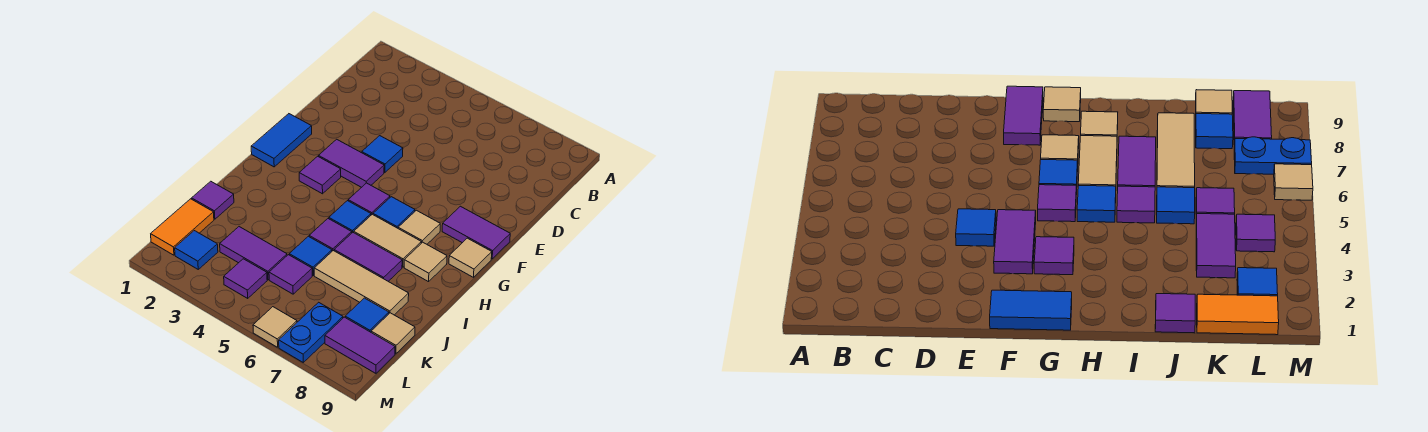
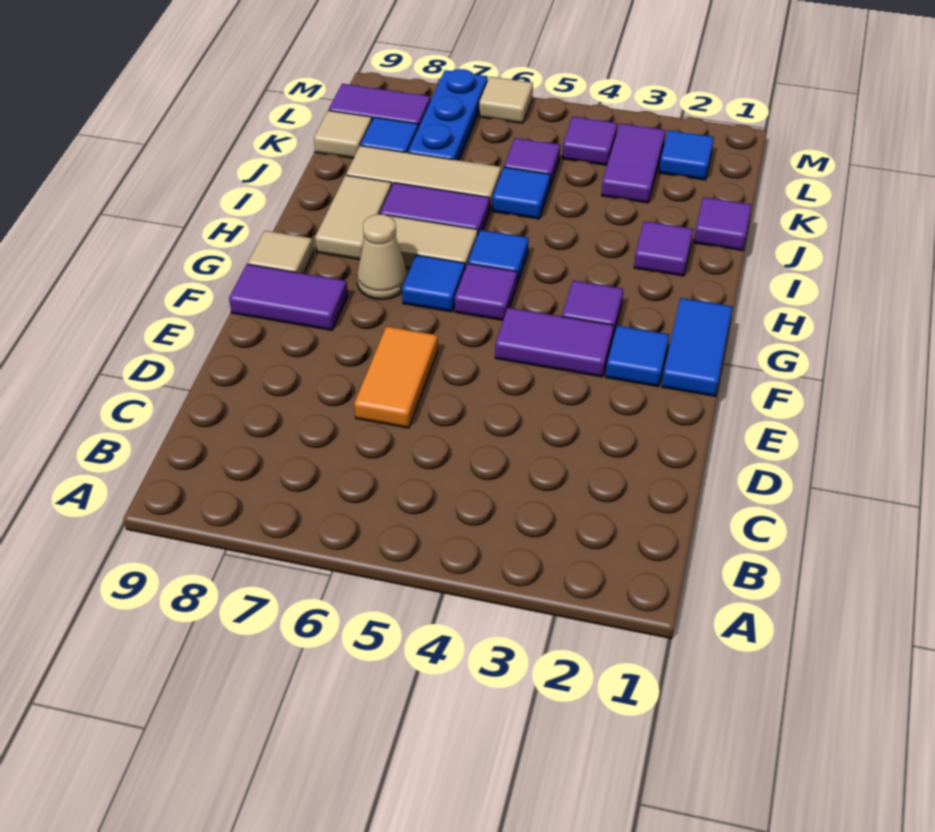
blue 1x1 tile [362,136,403,172] -> blue 1x1 tile moved to [606,326,669,387]
tan 1x1 tile [398,210,440,244] -> tan 1x1 cone [357,214,408,300]
tan 1x1 tile [404,242,447,282] -> tan 1x2 tile [315,175,392,260]
purple 1x1 tile [309,219,352,251] -> purple 1x1 tile moved to [634,221,693,276]
orange 1x2 tile [151,199,214,255] -> orange 1x2 tile moved to [354,326,438,428]
purple 1x2 tile [220,227,287,280] -> purple 1x2 tile turned to [601,123,665,203]
blue 1x2 plate [279,302,343,362] -> blue 1x3 plate [408,69,488,160]

